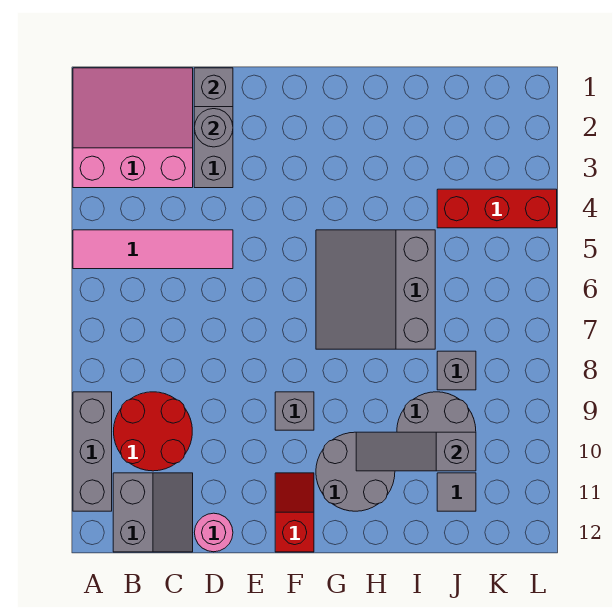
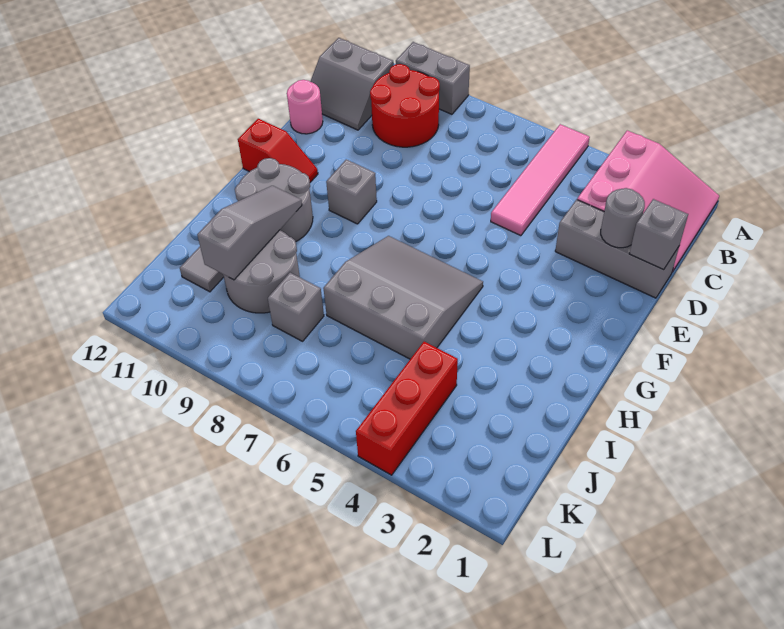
grey 1x3 brick [73,392,112,511] -> grey 1x2 brick [396,42,470,114]

